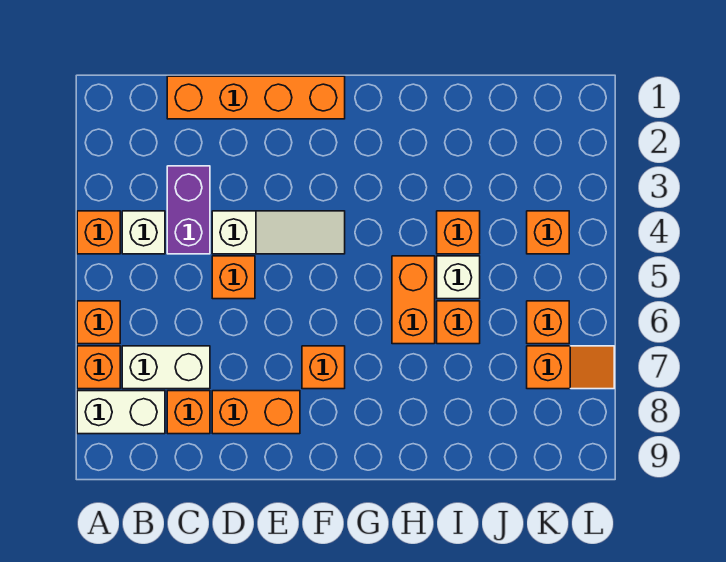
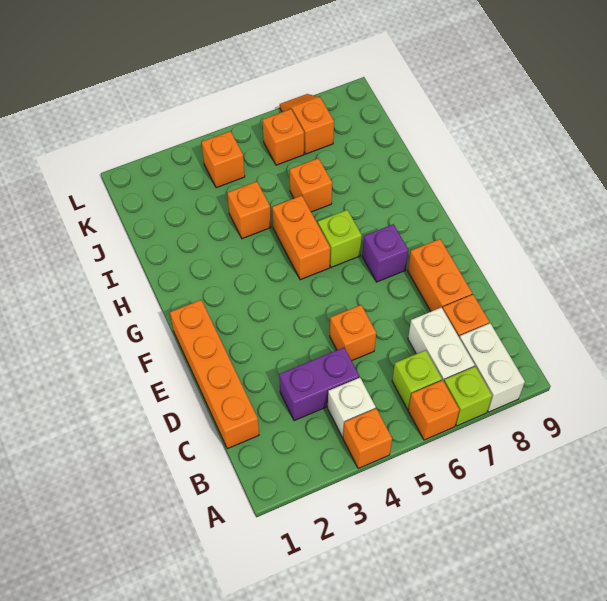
orange 1x1 brick [77,346,120,389] -> lime 1x1 brick [444,366,492,426]
none -> lime 1x1 brick [392,350,442,409]
white 1x3 slope [212,211,345,254] -> none
orange 1x1 brick [302,346,345,389] -> purple 1x1 brick [362,224,408,282]
none -> lime 1x1 brick [318,210,362,267]
orange 1x2 brick [392,256,435,344] -> orange 1x2 brick turned to [272,196,330,280]
white 1x1 brick [437,256,480,299] -> none

